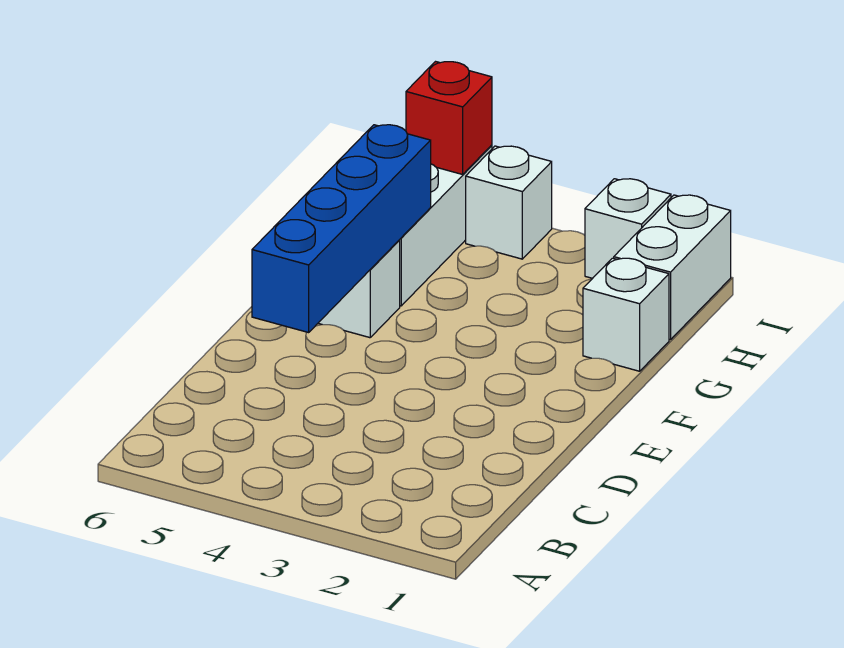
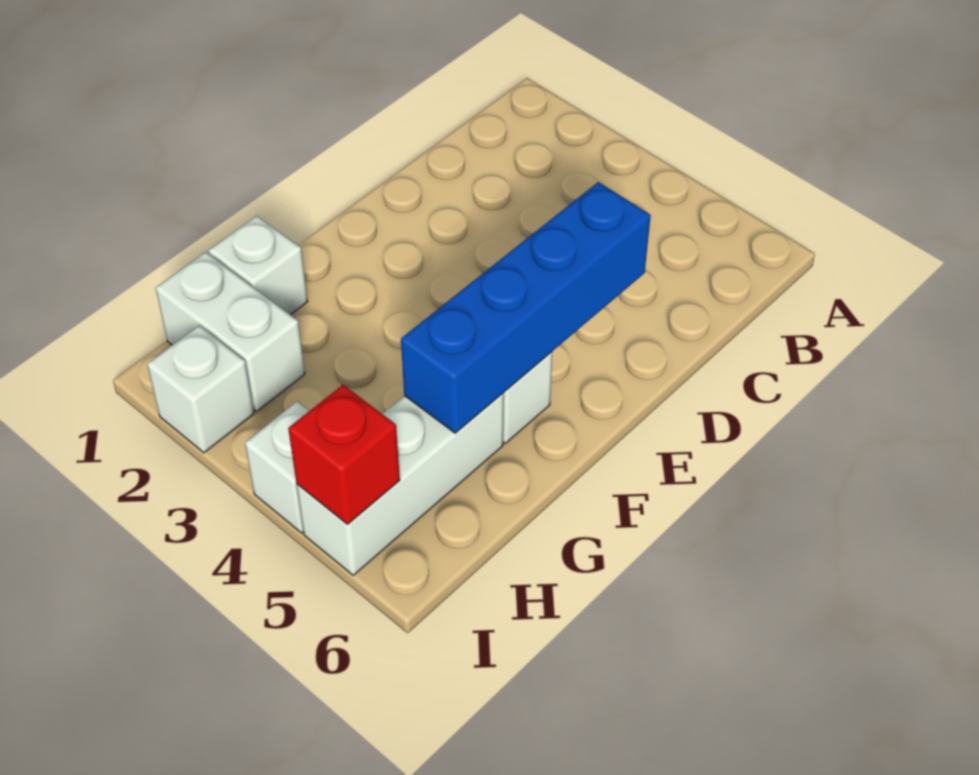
white 1x2 brick [614,195,731,340] -> white 1x2 brick turned to [156,252,305,412]

